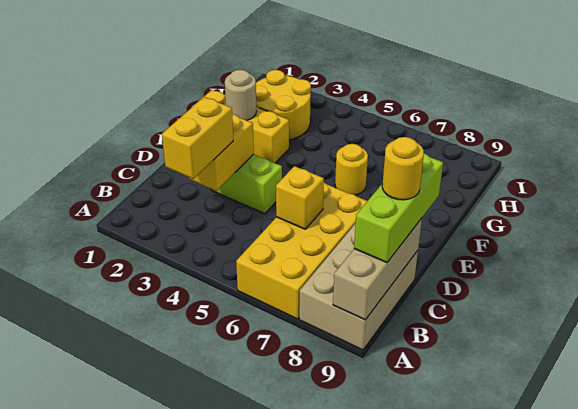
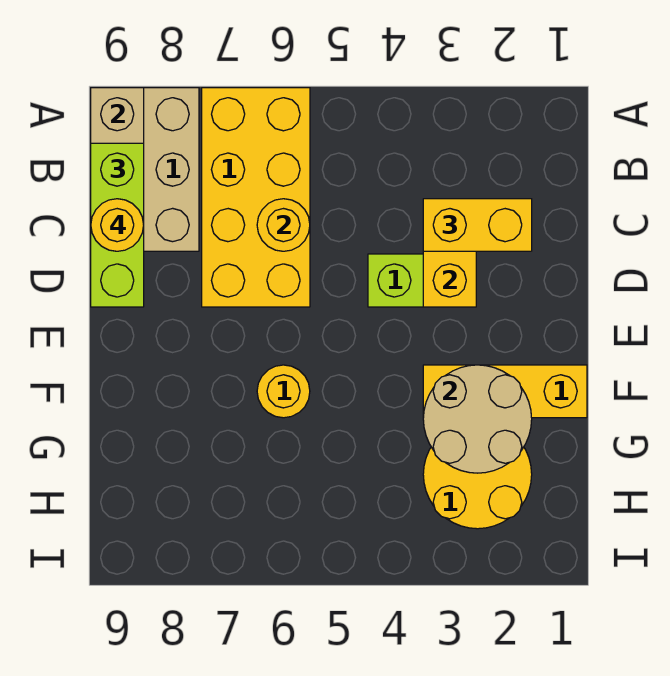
yellow 1x2 brick [162,97,233,179] -> yellow 1x2 brick turned to [423,199,532,251]
yellow 1x1 brick [276,166,324,229] -> yellow 1x1 round brick [257,199,310,251]
tan 1x1 round brick [225,70,256,120] -> tan 2x2 round brick [423,365,532,473]

